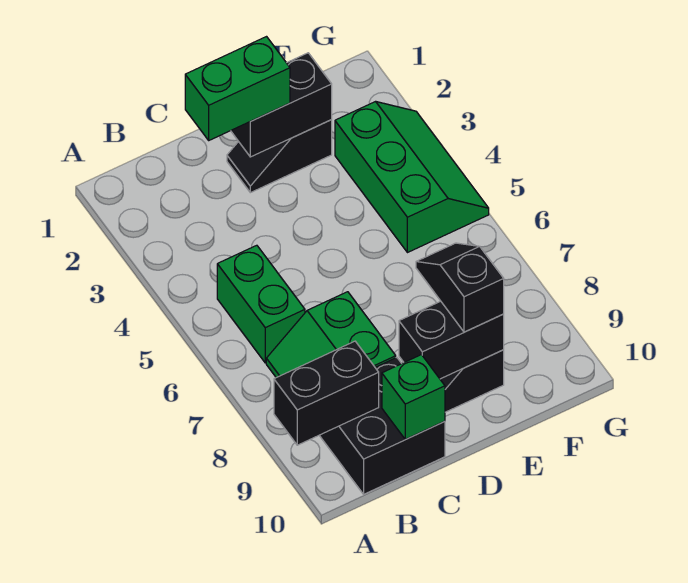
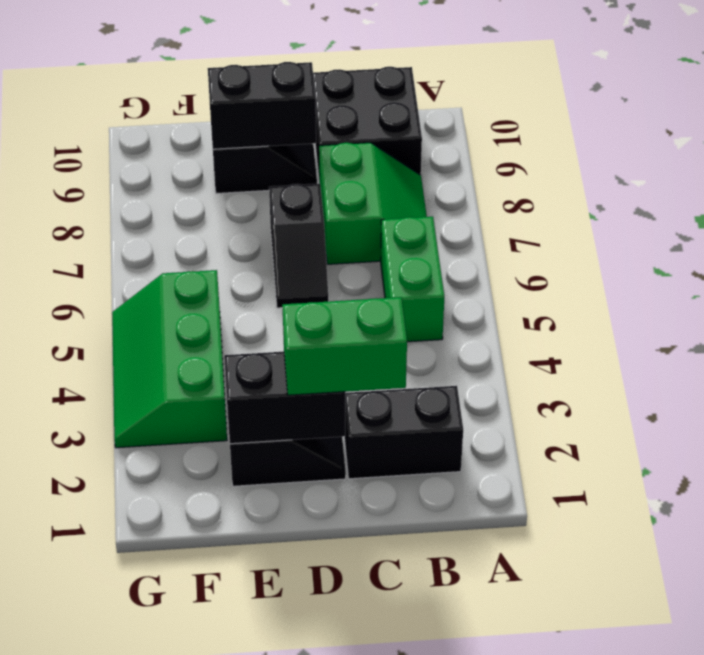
black 1x2 brick [274,341,379,445] -> black 1x2 brick moved to [344,386,463,479]
green 1x1 brick [382,355,445,439] -> none
black 1x2 slope [416,243,504,332] -> black 1x2 slope moved to [269,183,329,308]

